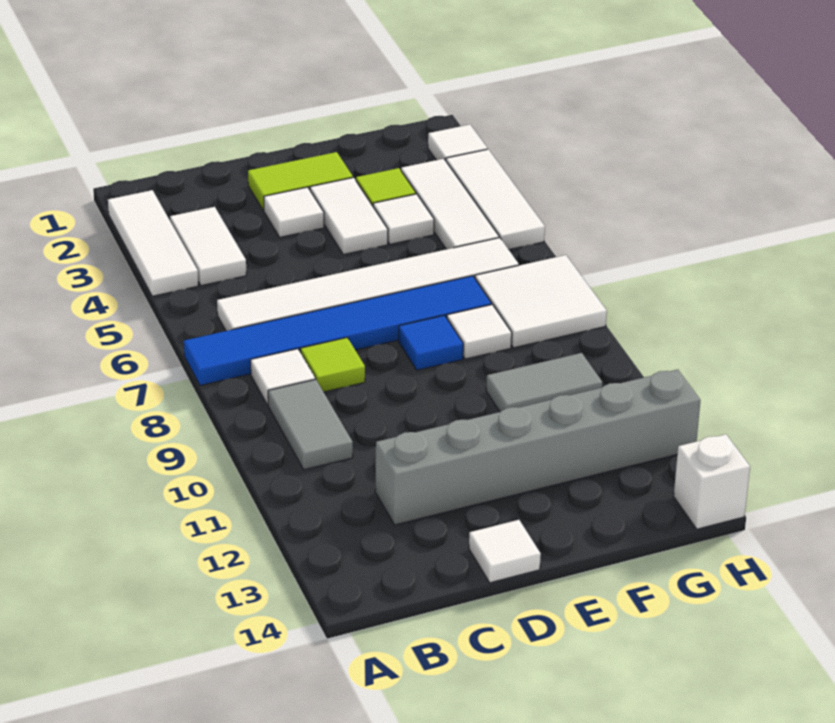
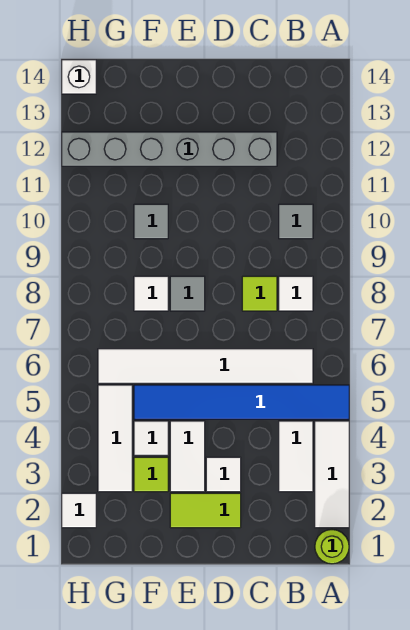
none -> lime 1x1 round brick [315,530,349,564]
blue 1x6 tile [184,276,492,386] -> blue 1x6 tile moved to [134,385,349,419]
grey 1x2 tile [268,379,353,470] -> grey 1x1 tile [279,204,313,239]
white 1x1 tile [469,520,541,583] -> none
blue 1x1 tile [398,315,463,370] -> grey 1x1 tile [170,276,205,311]
grey 1x2 tile [486,353,602,412] -> grey 1x1 tile [134,204,168,239]
white 2x2 tile [475,255,607,348] -> none
white 1x3 tile [446,149,545,250] -> none

